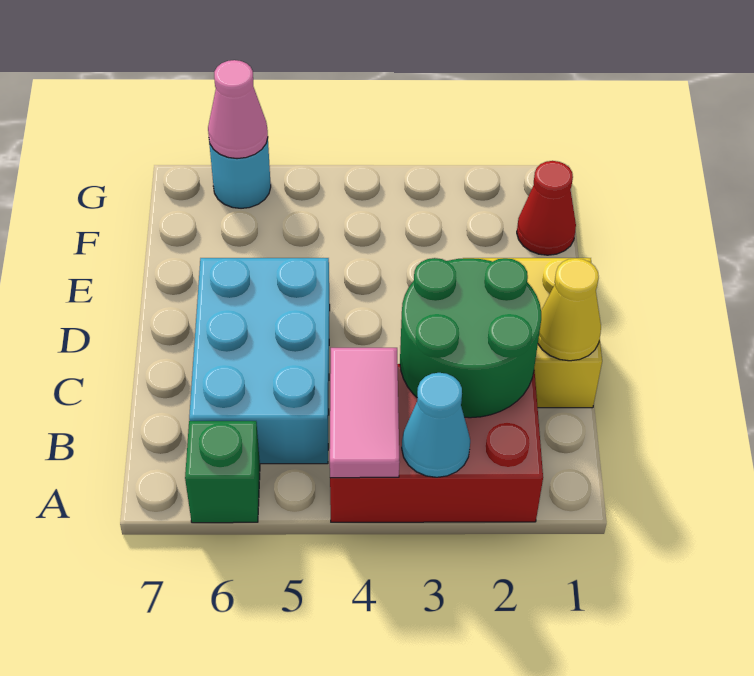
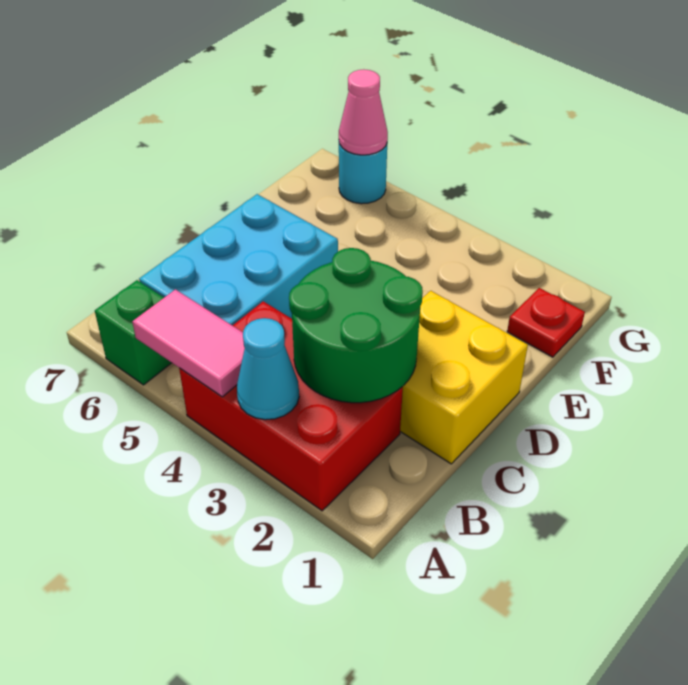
pink 1x2 tile [330,348,400,478] -> pink 1x2 tile turned to [132,289,245,397]
yellow 1x1 cone [538,258,601,361] -> none
red 1x1 cone [517,161,576,255] -> red 1x1 plate [507,288,585,357]

